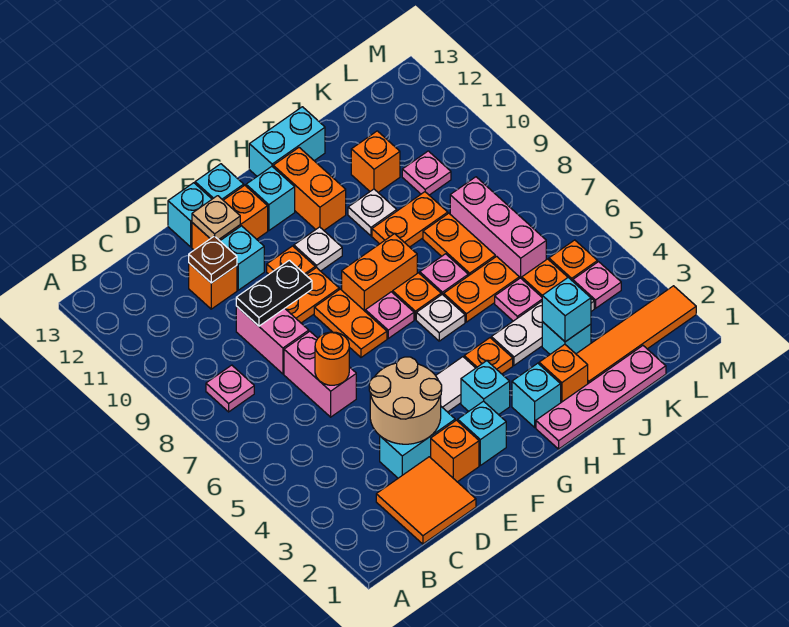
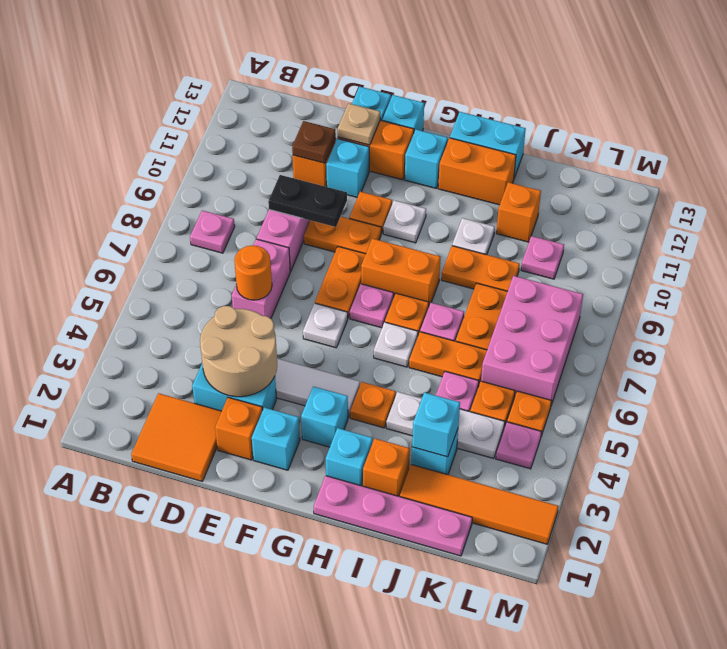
none -> white 1x1 plate [303,303,348,348]
orange 1x2 brick [273,148,346,230] -> orange 1x2 brick turned to [438,138,516,205]
pink 1x3 brick [450,177,546,279] -> pink 2x3 brick [481,276,583,405]

